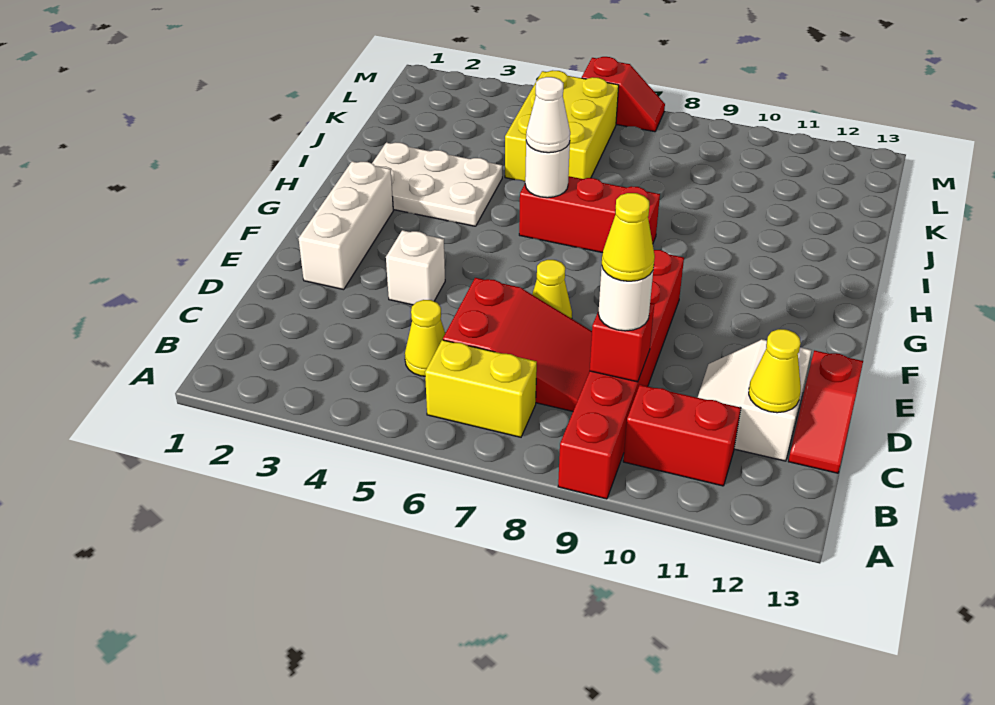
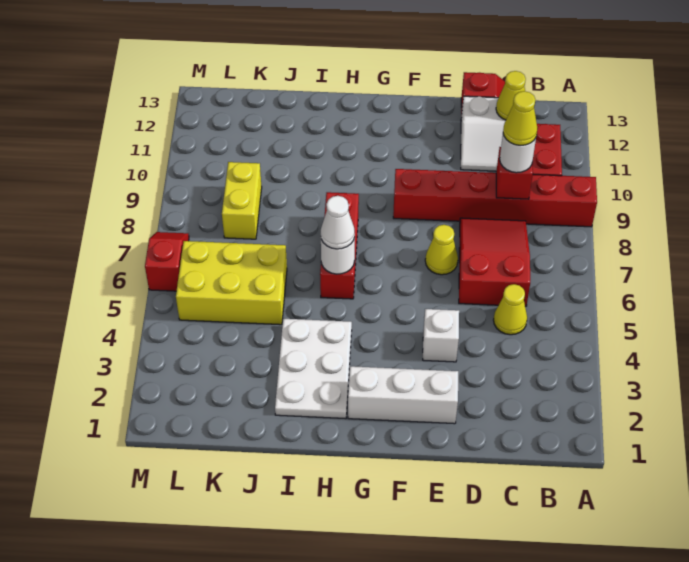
yellow 1x2 brick [425,340,537,437] -> yellow 1x2 brick moved to [222,162,262,239]

